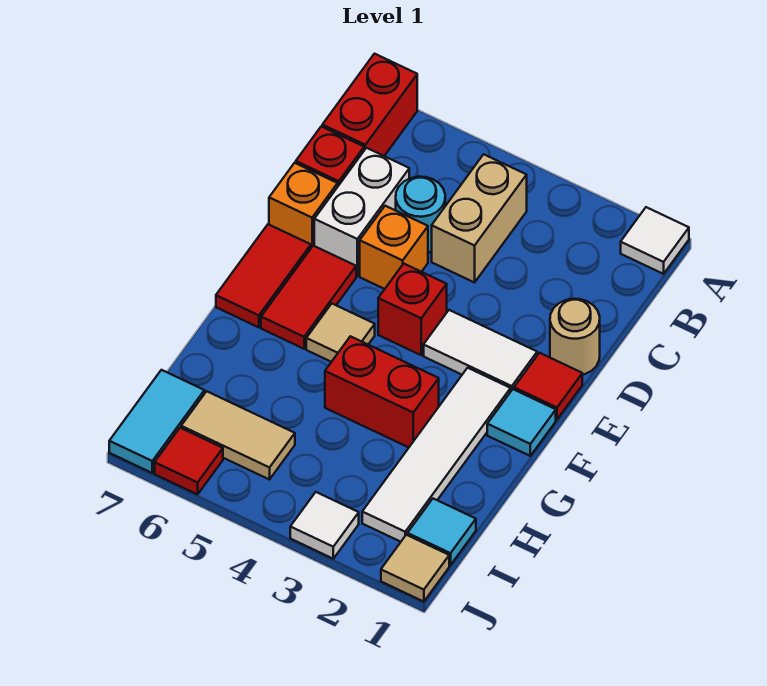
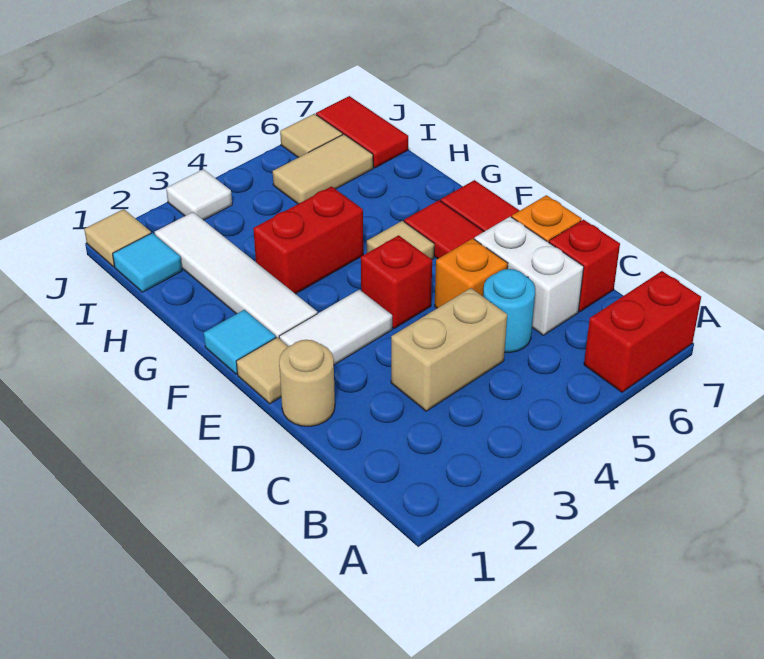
white 1x1 tile [621,207,689,274] -> none
red 1x2 brick [322,54,417,156] -> red 1x2 brick turned to [584,271,701,392]
tan 1x2 brick [432,154,527,282] -> tan 1x2 brick turned to [391,288,507,411]
red 1x1 tile [514,353,582,419] -> tan 1x1 tile [236,337,289,404]
cyan 1x2 tile [109,370,204,473] -> red 1x2 tile [316,96,408,168]
red 1x1 tile [155,428,223,494] -> tan 1x1 tile [280,114,343,158]

